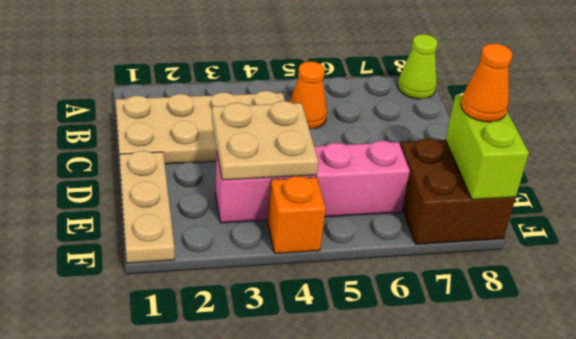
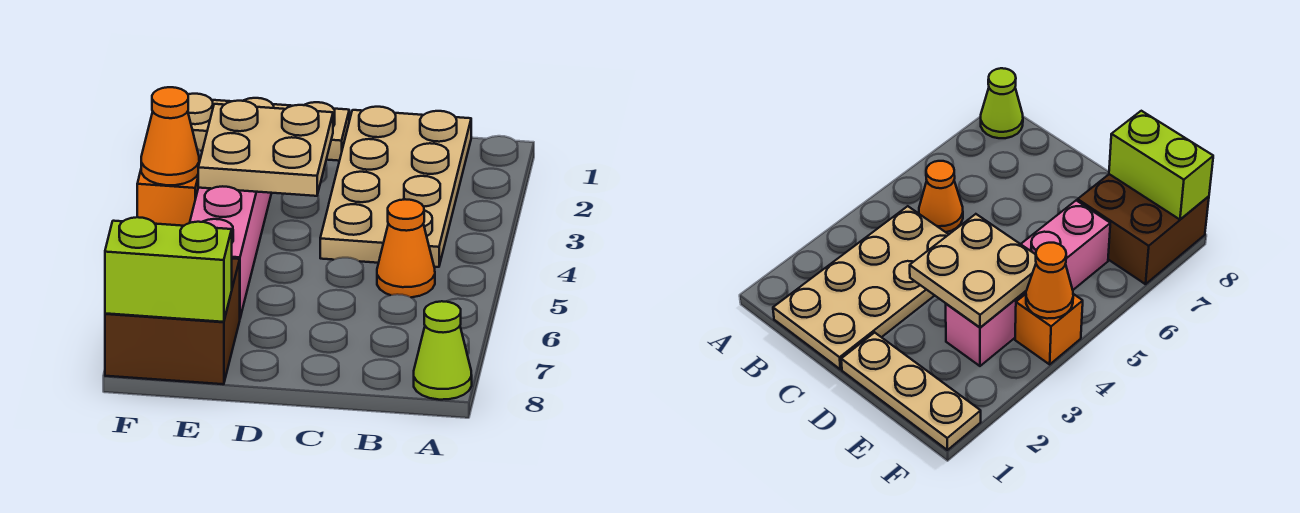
orange 1x1 cone [461,44,512,122] -> orange 1x1 cone moved to [141,87,199,185]

